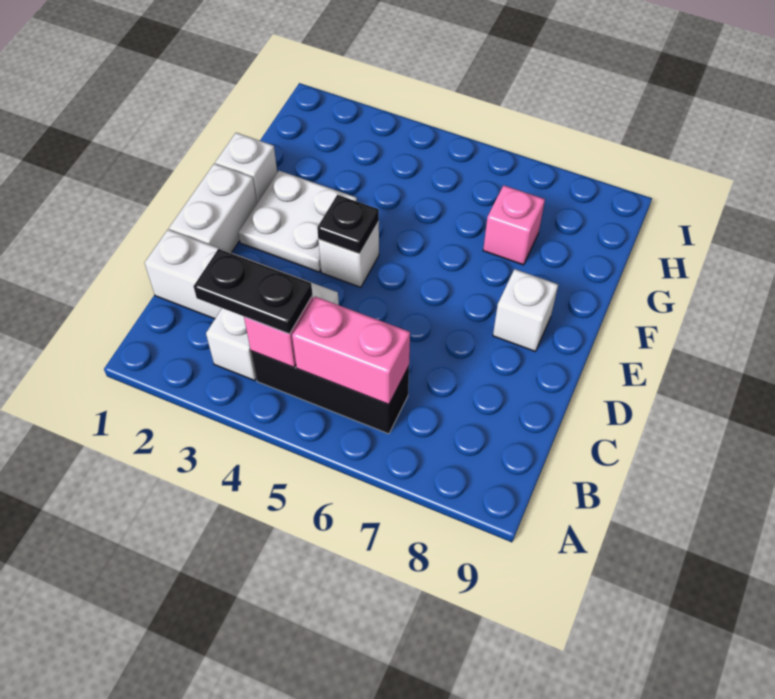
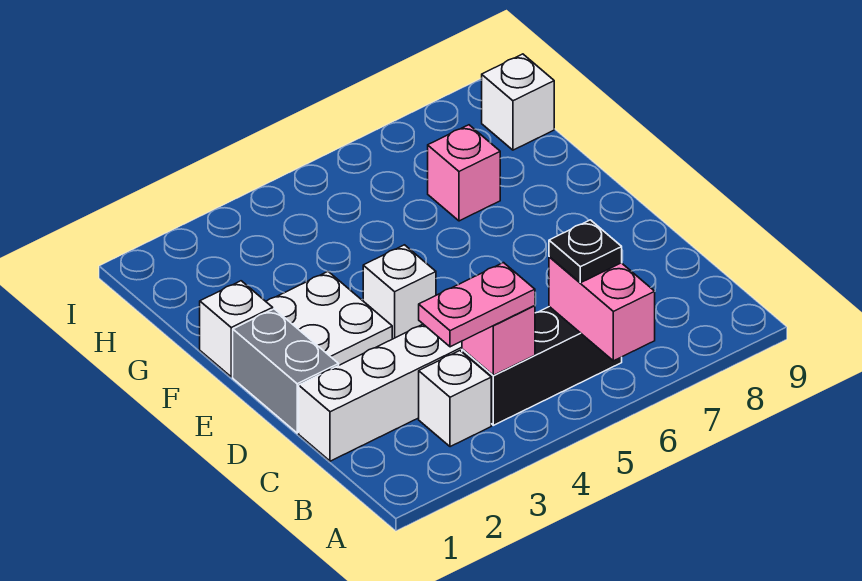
black 1x2 plate [194,249,312,334] -> pink 1x2 plate [419,263,535,347]
pink 1x2 brick [292,297,410,405] -> pink 1x2 brick turned to [549,257,655,361]
white 1x2 brick [169,164,257,253] -> grey 1x2 brick [233,309,339,433]
black 1x1 plate [317,195,379,254] -> black 1x1 plate moved to [549,220,622,283]
white 1x1 brick [493,269,558,351] -> white 1x1 brick moved to [482,54,554,150]

